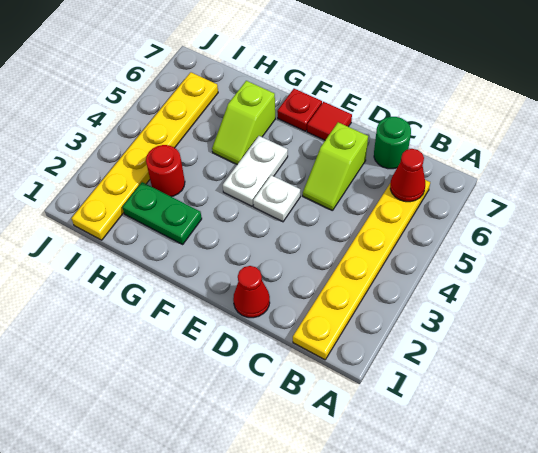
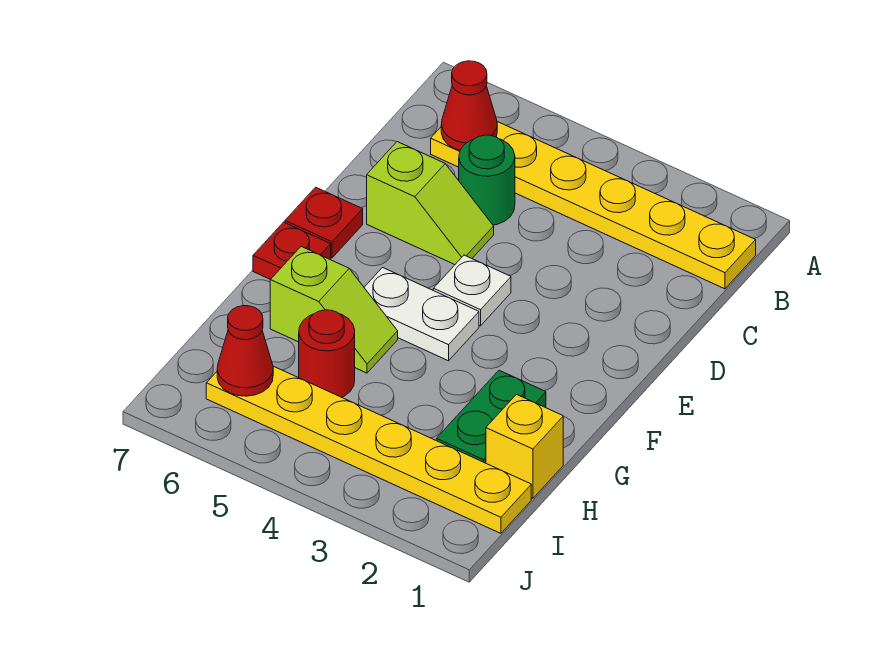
green 1x1 round brick [374,117,411,169] -> green 1x1 round brick moved to [459,135,515,225]
red 1x1 cone [233,266,270,318] -> red 1x1 cone moved to [217,306,273,396]
red 1x1 tile [307,102,352,140] -> red 1x1 plate [285,187,363,258]
none -> yellow 1x1 brick [486,395,563,498]
red 1x1 round brick [146,145,185,197] -> red 1x1 round brick moved to [299,310,355,397]

